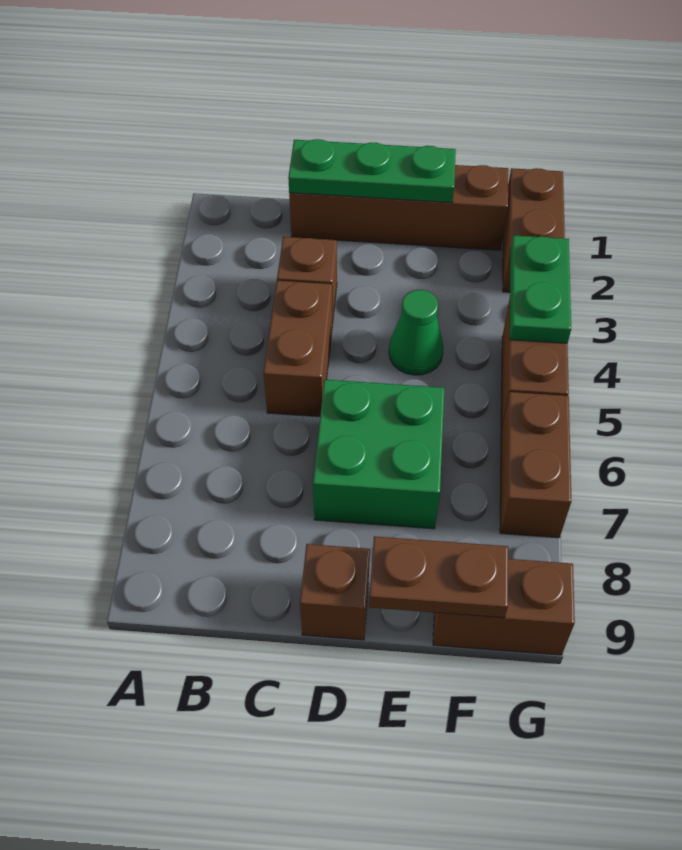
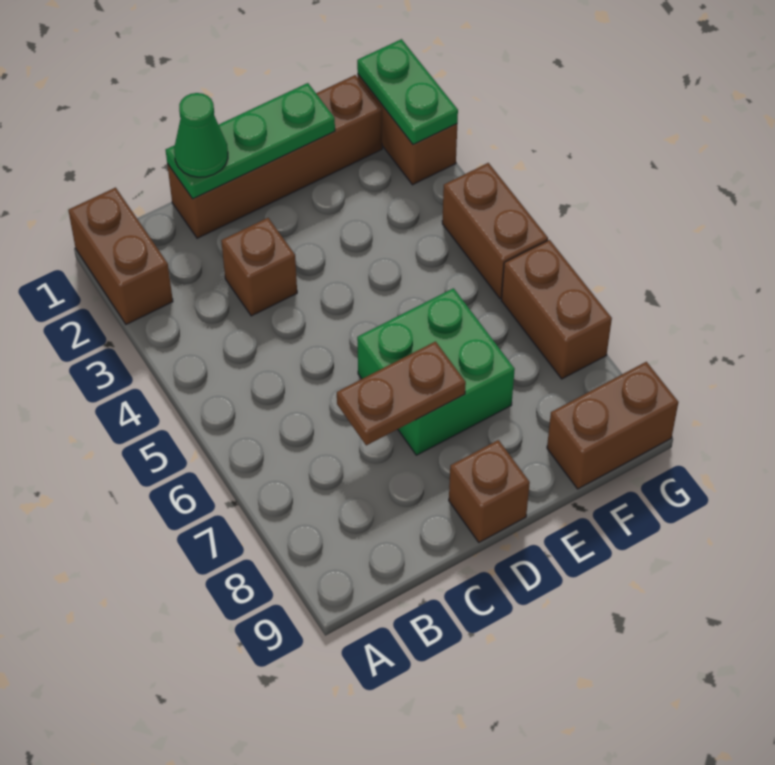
brown 1x2 brick [264,281,332,417] -> brown 1x2 brick moved to [68,188,173,324]
green 1x1 cone [389,290,443,375] -> green 1x1 cone moved to [174,93,228,177]
brown 1x2 plate [369,536,508,618] -> brown 1x2 plate moved to [337,342,466,445]
green 1x2 plate [510,235,571,343] -> green 1x2 plate moved to [357,39,458,144]

